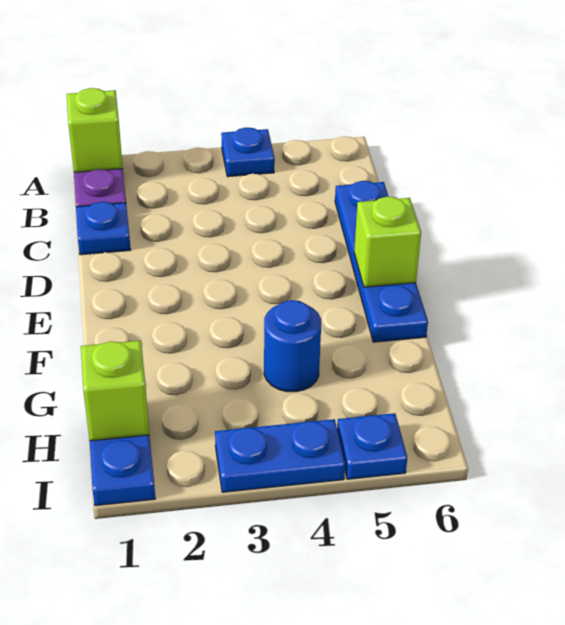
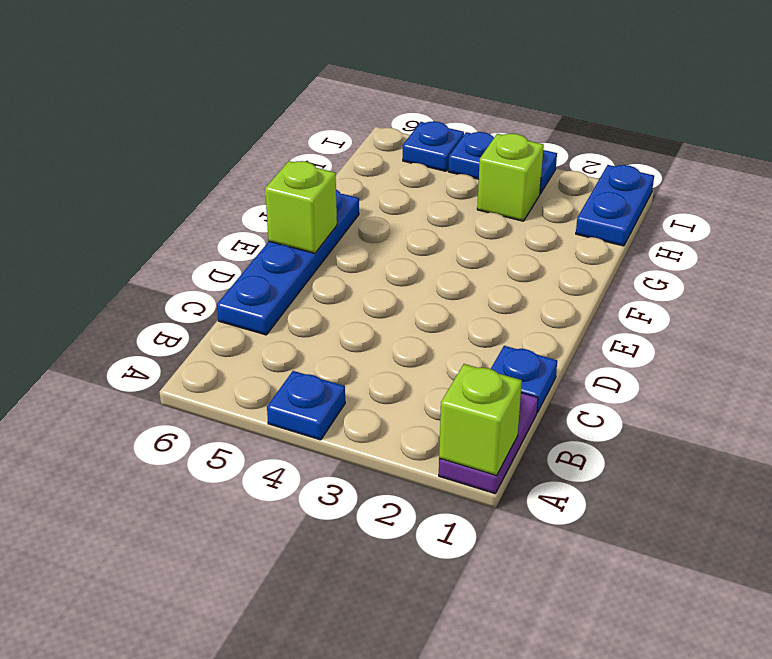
blue 1x1 round brick [264,300,321,392] -> none
lime 1x1 brick [81,341,149,441] -> lime 1x1 brick moved to [477,133,544,221]

